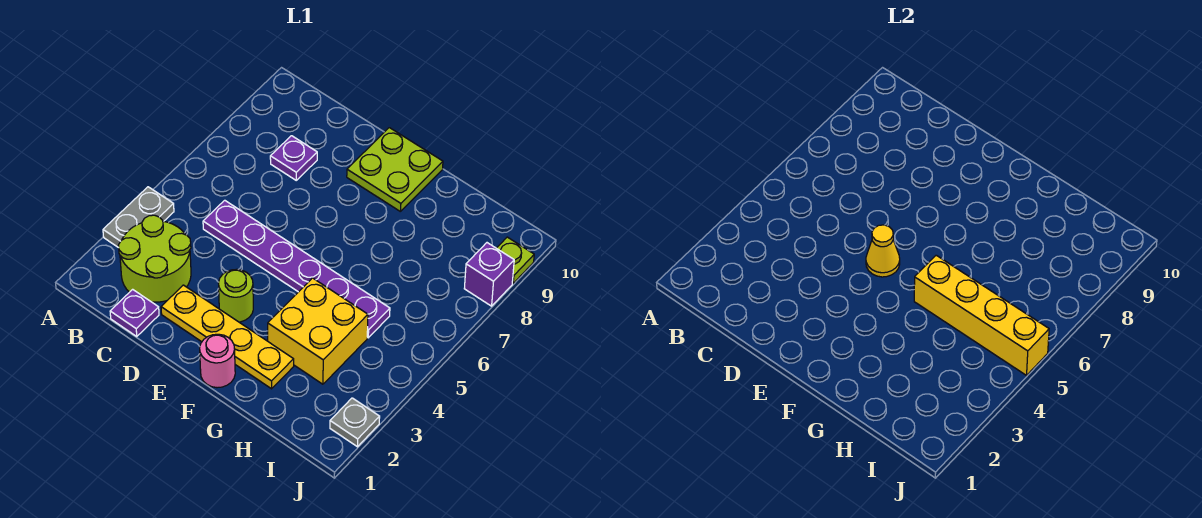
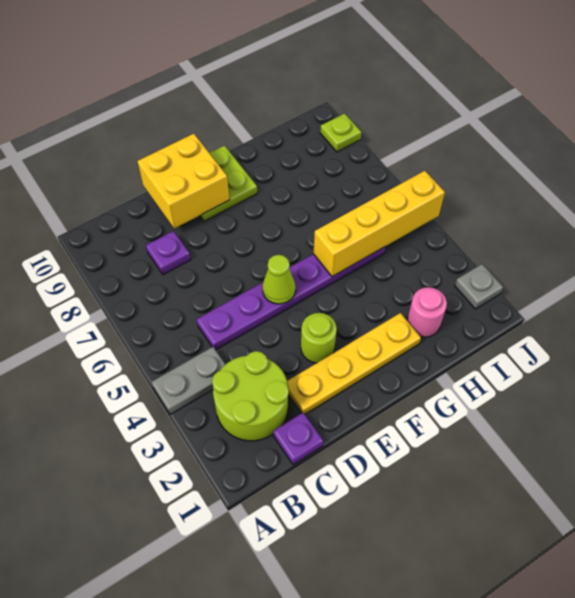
grey 1x2 plate [103,187,174,248] -> grey 1x2 plate turned to [151,347,225,415]
yellow 1x1 cone [866,225,900,277] -> lime 1x1 cone [262,255,296,304]
pink 1x1 round brick [200,334,235,388] -> pink 1x1 round brick moved to [407,287,447,337]
yellow 2x2 brick [268,278,368,384] -> yellow 2x2 brick moved to [137,134,230,229]
purple 1x1 brick [464,243,514,306] -> none

